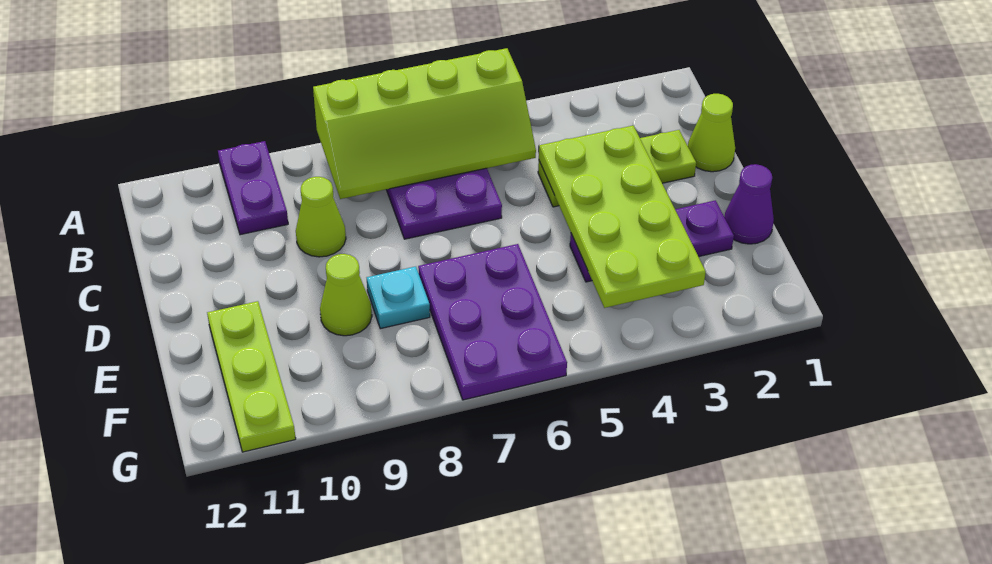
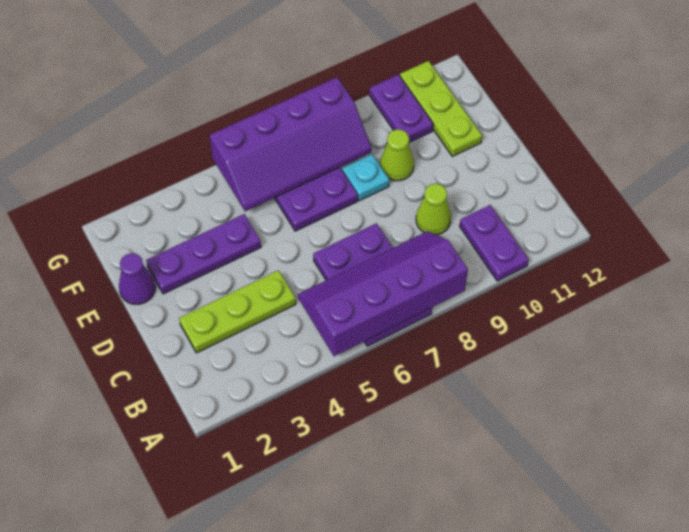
lime 2x4 slope [313,48,536,199] -> purple 2x4 slope [298,231,468,356]
lime 1x1 cone [688,94,735,172] -> none
lime 2x4 plate [539,126,706,308] -> none
none -> purple 2x4 slope [210,77,372,211]
none -> purple 1x2 plate [369,75,433,142]

